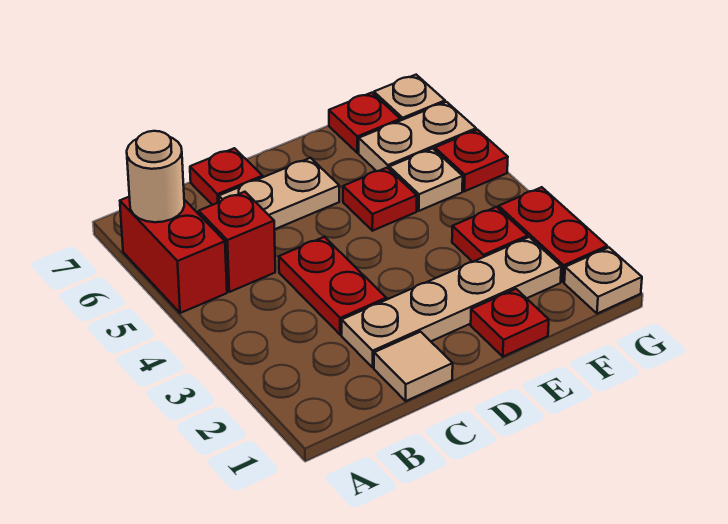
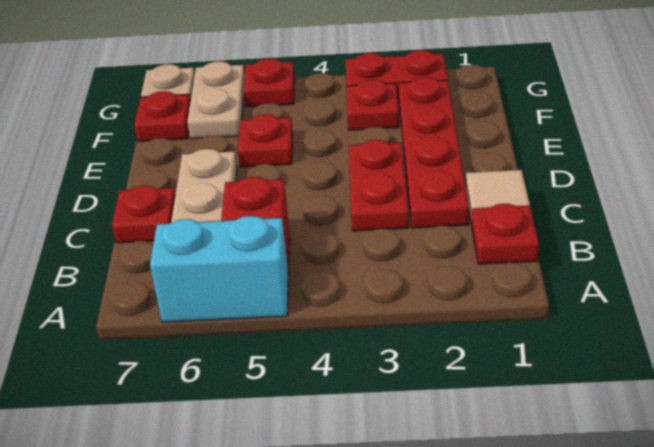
red 1x2 brick [120,197,227,313] -> cyan 1x2 brick [150,216,289,322]
tan 1x1 round brick [127,131,184,222] -> none
tan 1x4 plate [342,237,561,367] -> red 1x4 plate [398,77,469,228]
red 1x2 plate [279,237,386,335] -> red 1x2 plate turned to [349,140,409,231]
red 1x1 plate [471,289,549,357] -> red 1x1 plate moved to [472,204,539,264]
tan 1x1 plate [389,148,463,211] -> none
tan 1x1 plate [564,248,642,314] -> none

